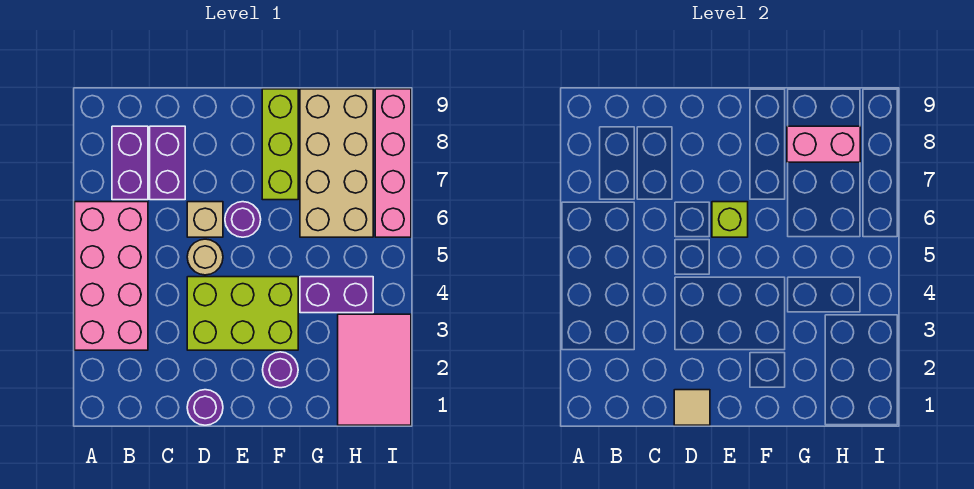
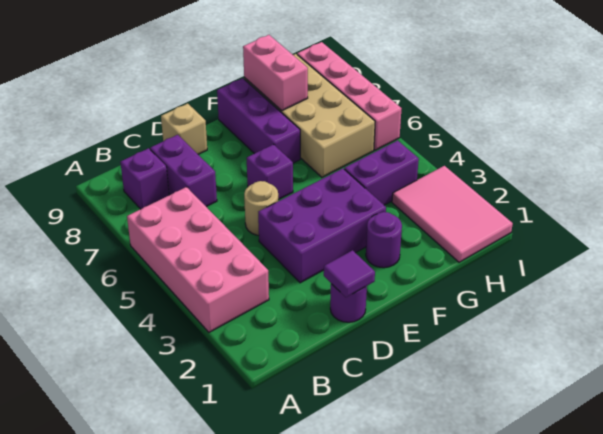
purple 1x2 brick [112,126,148,200] -> purple 1x1 brick [120,148,169,209]
tan 1x1 tile [674,390,710,425] -> purple 1x1 tile [324,250,375,297]
lime 2x3 brick [187,277,298,350] -> purple 2x3 brick [258,169,386,283]
tan 1x1 brick [187,202,223,237] -> tan 1x1 brick moved to [161,104,207,154]
purple 1x1 round brick [225,202,261,237] -> purple 1x1 brick [247,144,293,200]
lime 1x1 brick [712,202,748,237] -> none
lime 1x3 brick [262,89,298,200] -> purple 1x3 brick [217,78,300,163]
pink 1x2 brick [787,126,860,162] -> pink 1x2 brick turned to [243,35,308,111]

